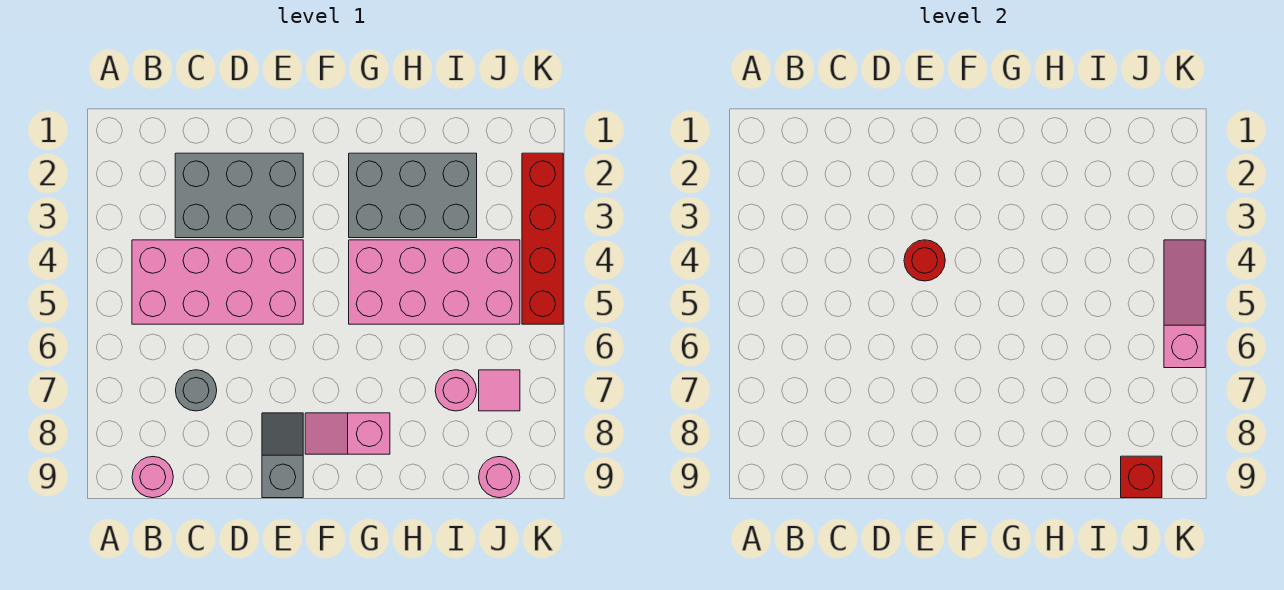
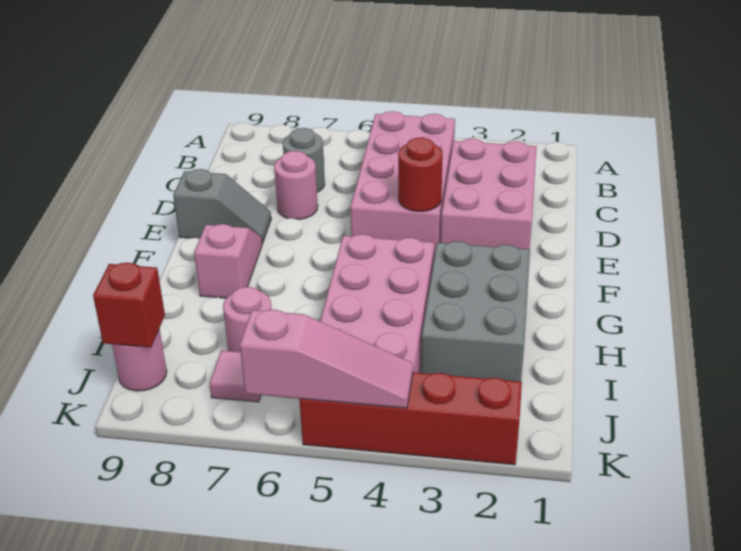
pink 1x1 round brick [132,457,173,498] -> pink 1x1 round brick moved to [274,151,318,219]
grey 2x3 brick [175,153,303,238] -> pink 2x3 brick [441,139,537,249]

